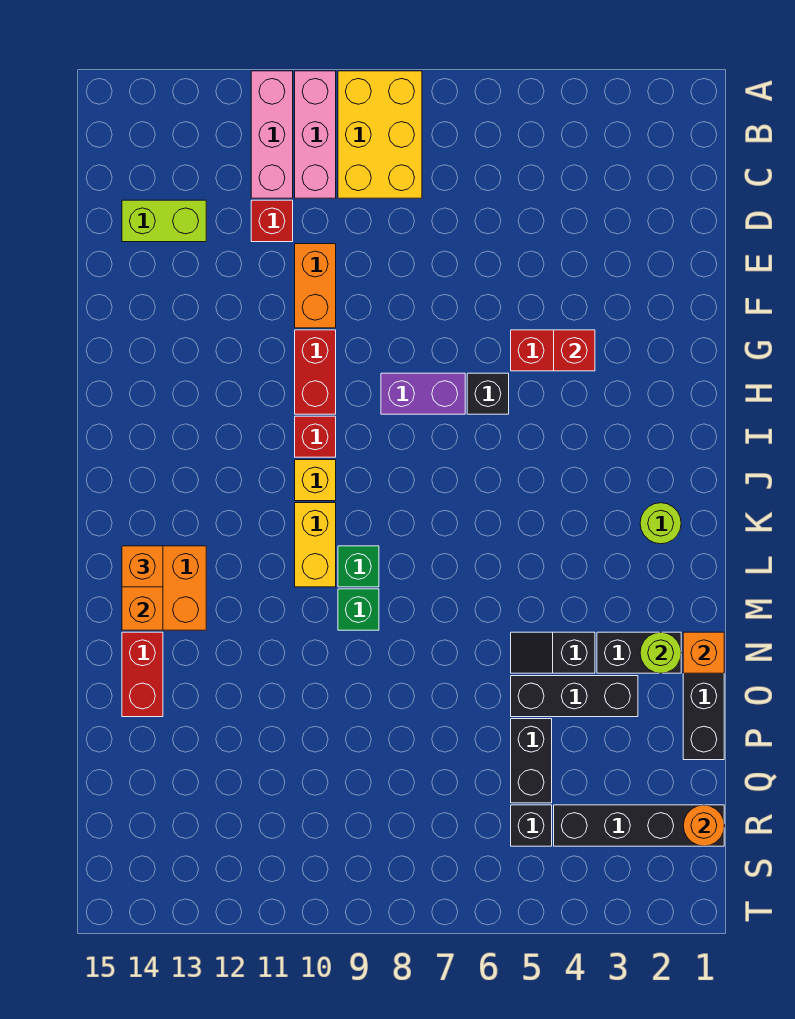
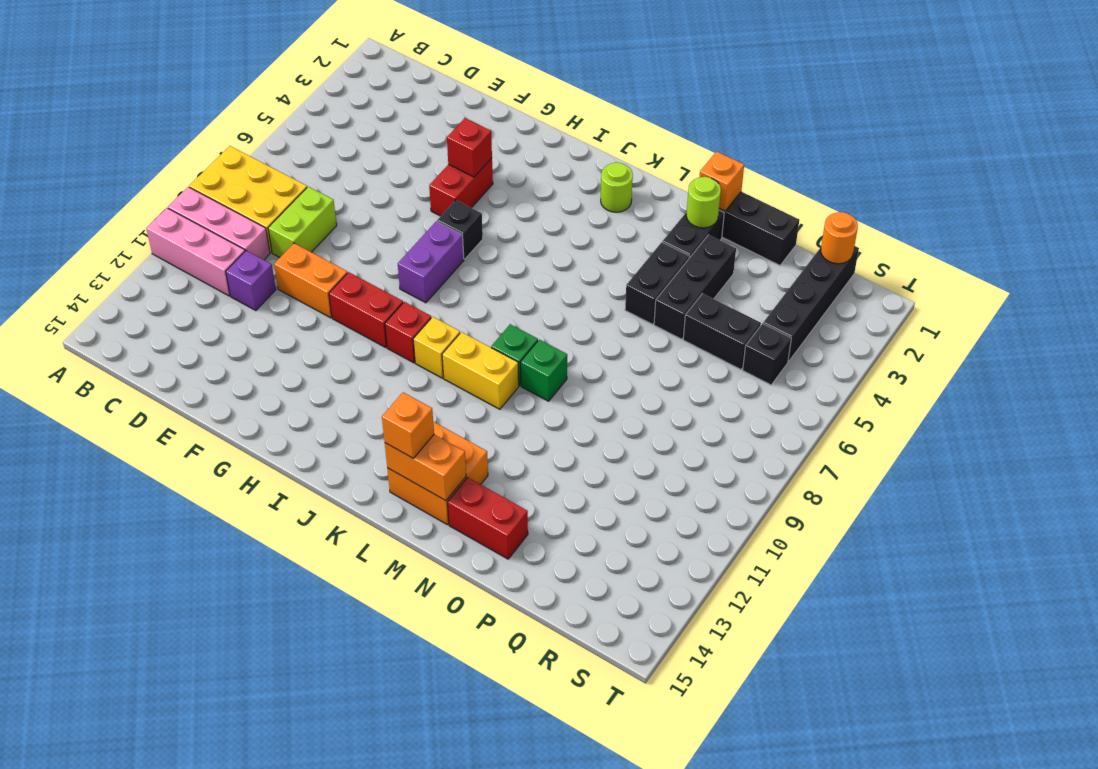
red 1x1 brick [251,200,293,242] -> purple 1x1 brick [226,251,276,311]
lime 1x2 brick [122,200,206,242] -> lime 1x2 brick moved to [268,187,337,257]
black 1x2 slope [511,632,595,673] -> black 1x2 brick [625,242,689,324]

